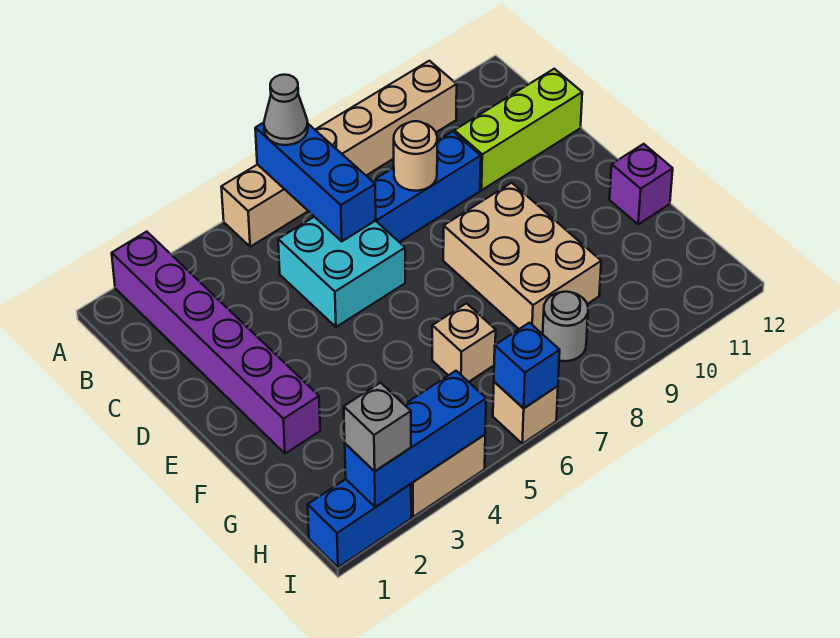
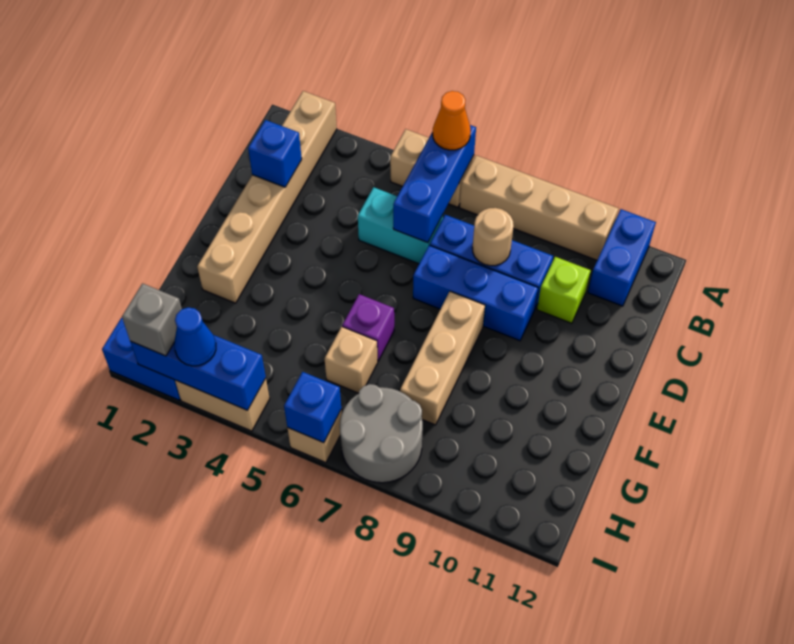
purple 1x6 brick [112,232,320,454] -> tan 1x6 brick [197,91,337,303]
grey 1x1 cone [264,75,308,145] -> orange 1x1 cone [433,91,471,150]
none -> blue 1x2 brick [588,209,656,306]
none -> blue 1x1 brick [248,120,302,187]
cyan 2x2 brick [278,217,405,327] -> cyan 1x2 brick [358,187,443,264]
lime 1x3 brick [454,69,582,190] -> lime 1x1 brick [537,257,591,323]
none -> blue 1x3 brick [413,245,538,341]
tan 2x3 brick [443,183,601,334] -> tan 1x3 brick [400,291,485,425]
purple 1x1 brick [610,144,673,224] -> purple 1x1 brick moved to [342,294,394,361]
grey 1x1 round brick [543,292,588,361] -> grey 2x2 round brick [340,384,423,483]
none -> blue 1x1 cone [174,307,216,366]

